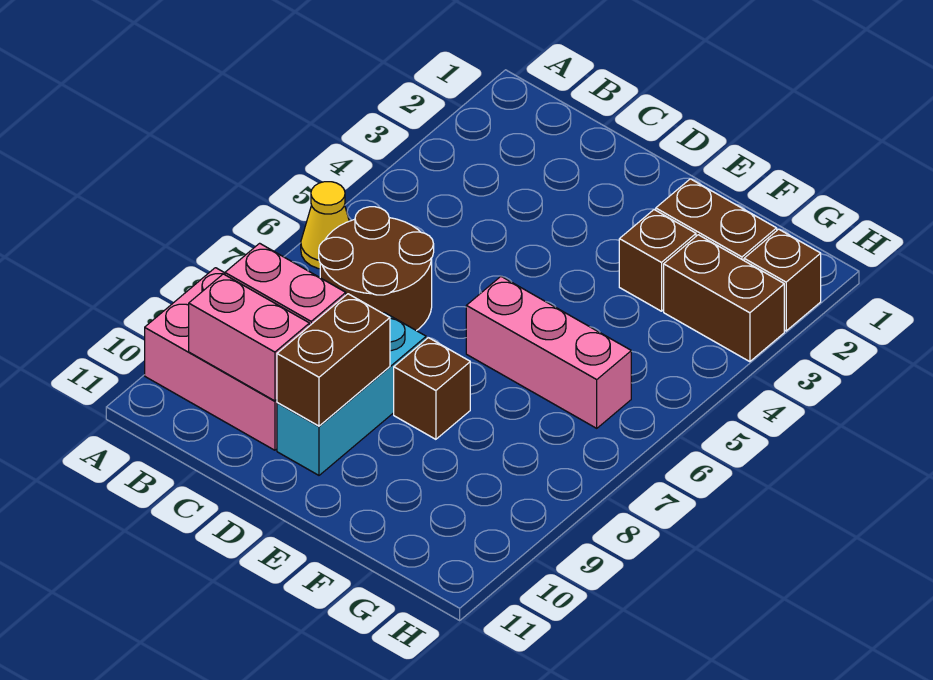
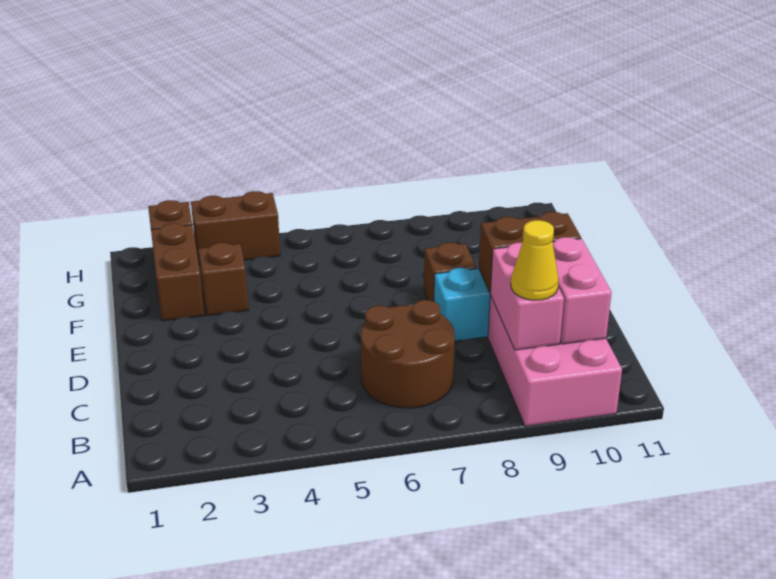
yellow 1x1 cone [301,182,349,269] -> yellow 1x1 cone moved to [511,220,559,300]
pink 1x3 brick [466,276,631,428] -> none
brown 1x2 brick [664,235,784,362] -> brown 1x2 brick turned to [191,191,280,265]

